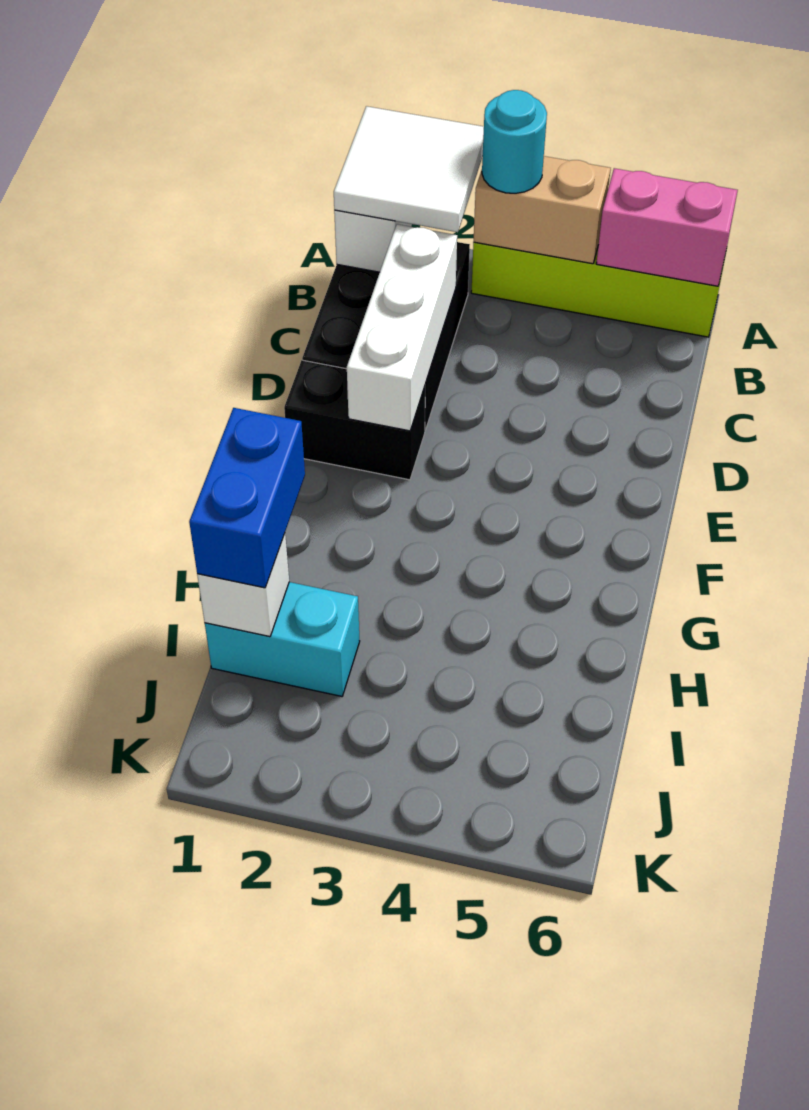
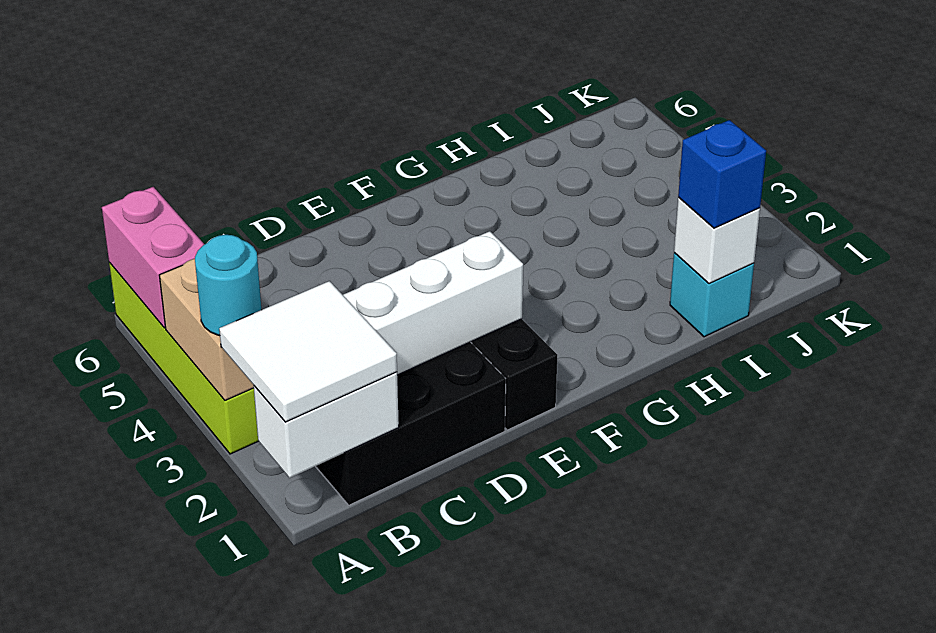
blue 1x2 brick [189,408,305,588] -> blue 1x1 brick [678,120,766,228]
cyan 1x2 brick [205,582,360,696] -> cyan 1x1 brick [670,253,754,337]

